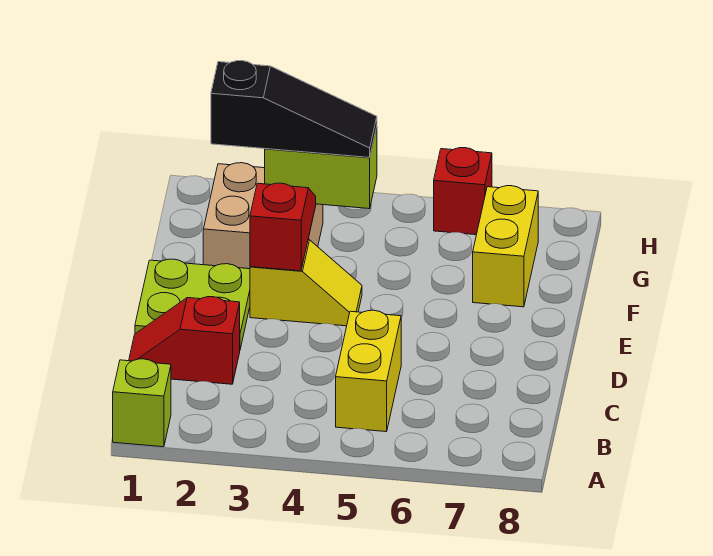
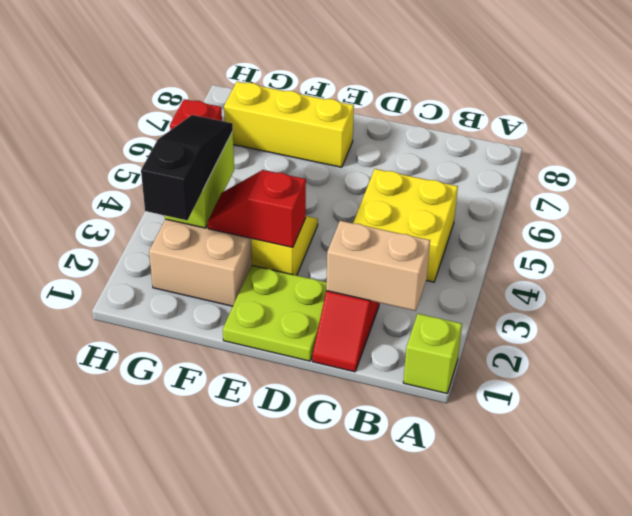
none -> tan 1x2 brick [326,221,430,311]
yellow 1x2 brick [336,310,401,432] -> yellow 2x2 brick [353,169,458,282]
yellow 1x2 brick [473,186,538,307] -> yellow 1x3 brick [224,82,354,167]

